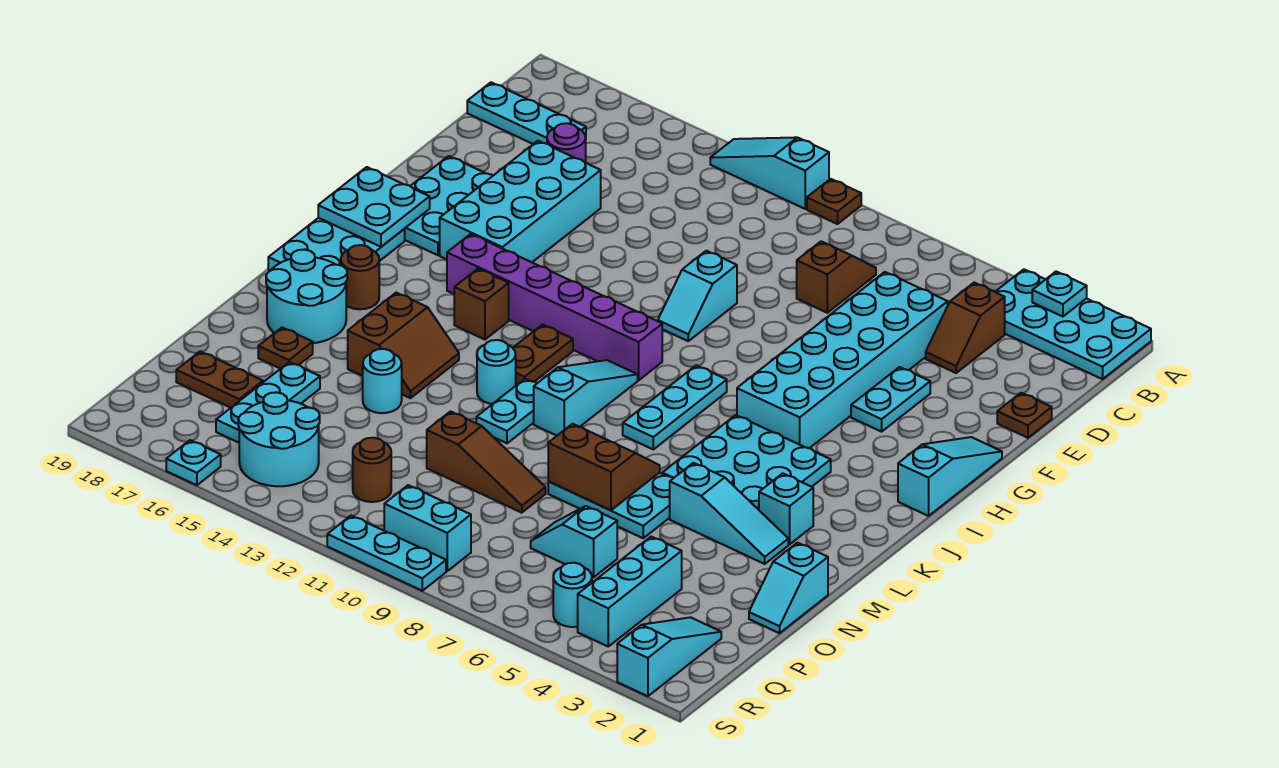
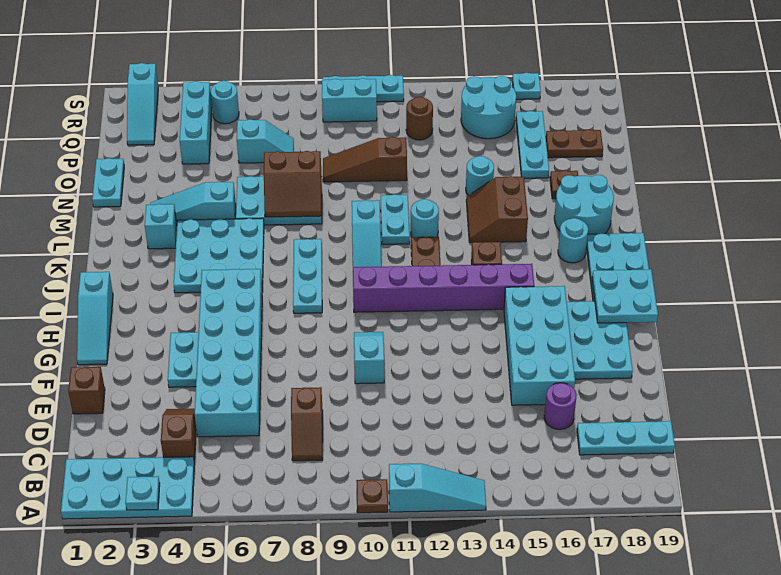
brown 1x1 plate [997,393,1052,438] -> brown 1x1 brick [68,367,105,414]
brown 1x1 round brick [341,245,379,309] -> cyan 1x1 round brick [558,218,588,263]
cyan 1x2 slope [749,543,828,633] -> cyan 1x2 plate [92,158,124,207]

